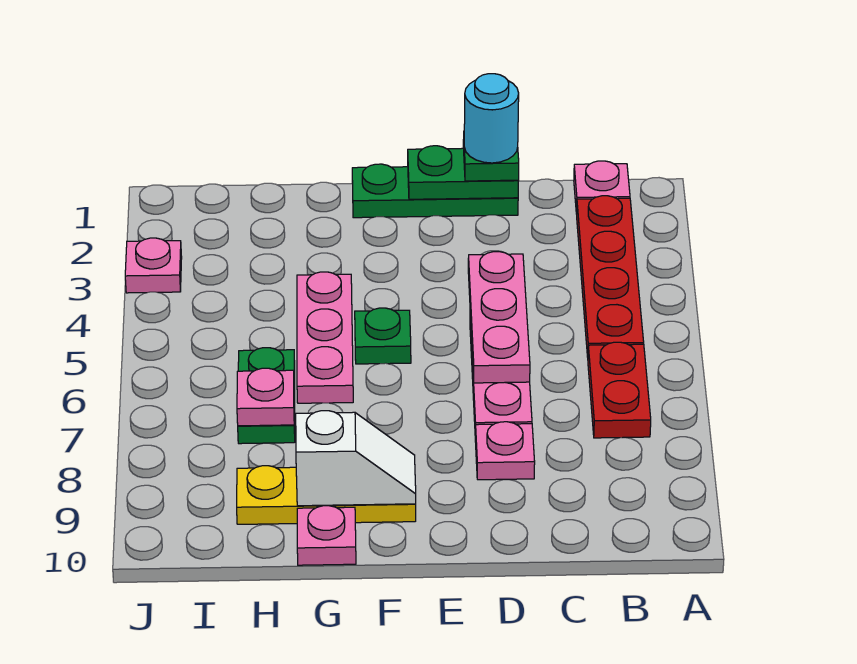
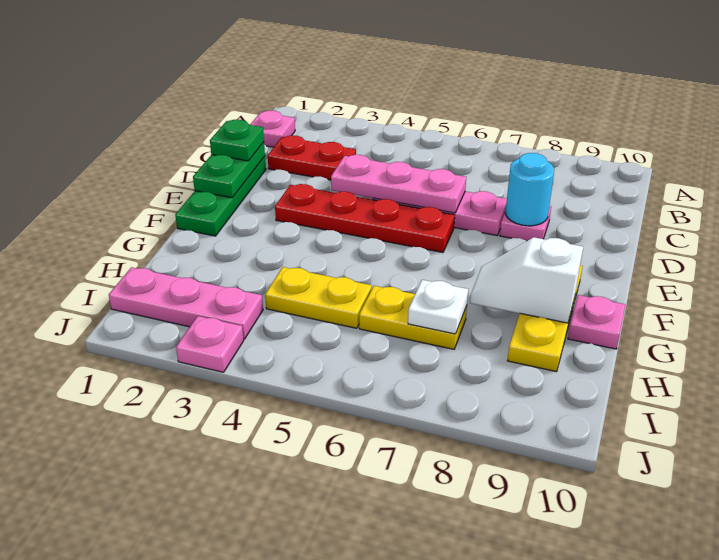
red 1x4 plate [577,196,644,357] -> red 1x4 plate moved to [275,184,455,252]
red 1x2 plate [588,342,651,438] -> red 1x2 plate moved to [268,135,356,180]
cyan 1x1 round brick [464,74,519,163] -> cyan 1x1 round brick moved to [505,153,554,226]
green 1x1 plate [355,308,411,364] -> none
white 1x2 slope [296,411,416,506] -> white 1x2 slope turned to [470,237,583,323]
pink 1x3 plate [297,272,353,403] -> pink 1x3 plate moved to [109,267,263,339]
none -> yellow 1x2 plate [265,267,372,328]
green 1x2 plate [238,348,295,444] -> yellow 1x2 plate [359,286,467,349]
pink 1x1 plate [237,368,294,426] -> white 1x1 plate [408,280,468,334]

